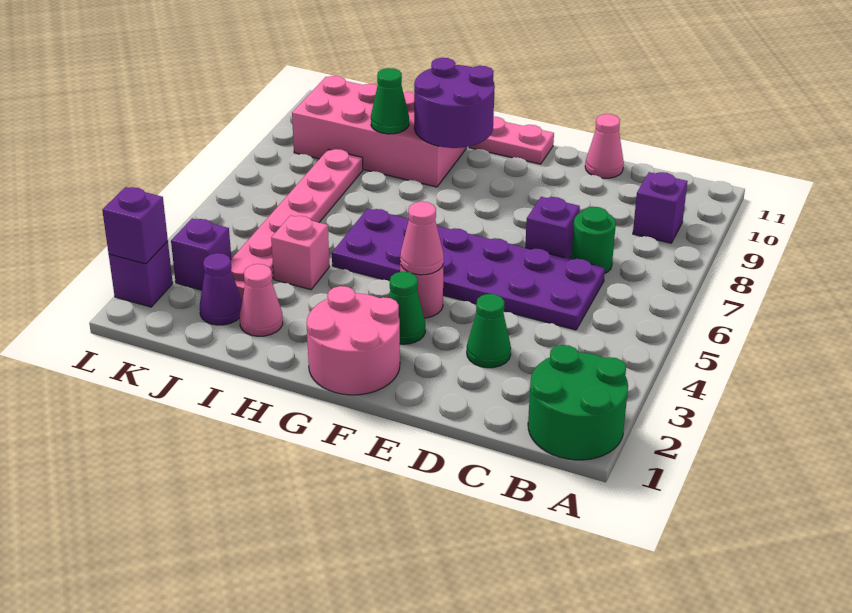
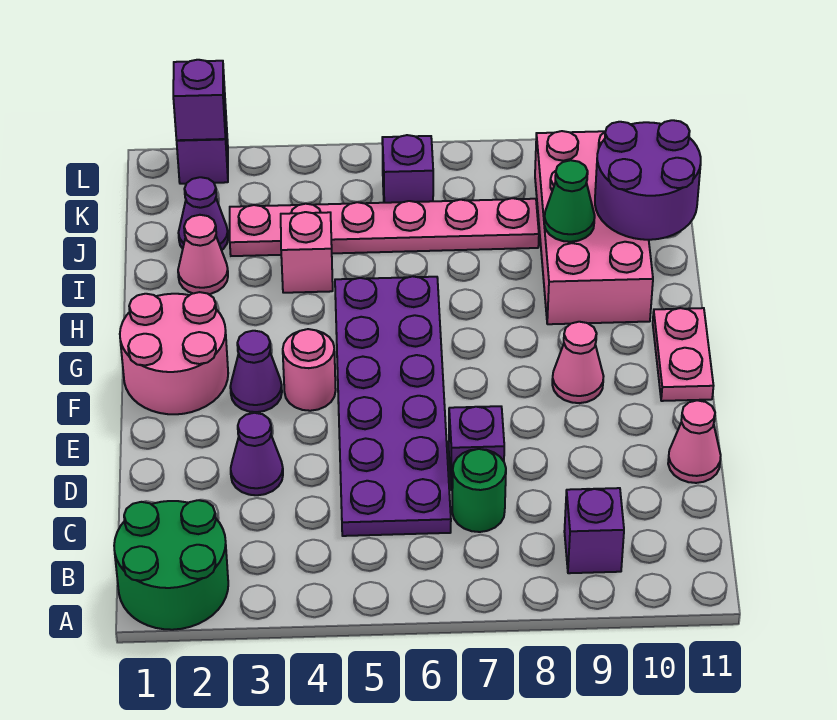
green 1x1 cone [467,294,511,368] -> purple 1x1 cone [231,413,283,495]
green 1x1 cone [389,272,425,344] -> purple 1x1 cone [230,331,282,412]
pink 1x1 cone [400,202,444,275] -> pink 1x1 cone moved to [552,322,604,403]
purple 2x2 round brick [414,58,495,148] -> purple 2x2 round brick moved to [595,120,701,240]
purple 1x1 brick [171,218,231,290] -> purple 1x1 brick moved to [382,135,433,203]

